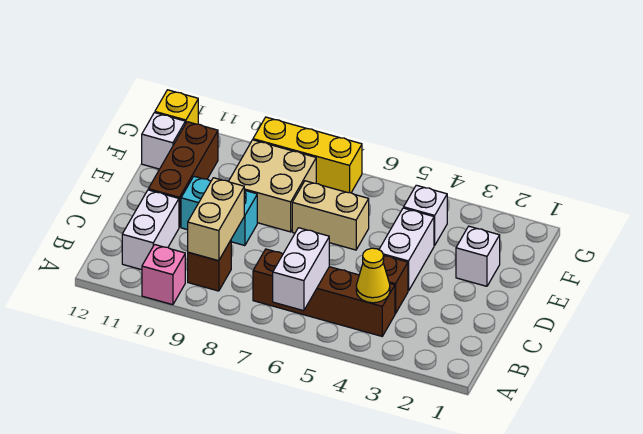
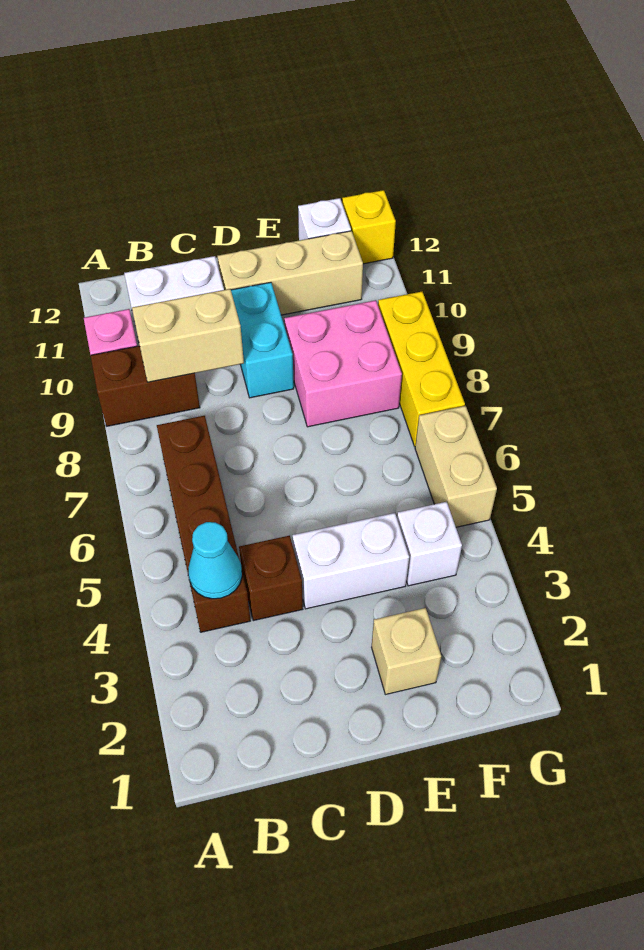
white 1x2 brick [273,228,329,311] -> none
yellow 1x1 cone [356,248,390,303] -> cyan 1x1 cone [188,522,242,599]
brown 1x1 brick [188,241,231,291] -> brown 1x2 brick [91,346,200,426]
brown 1x3 brick [148,122,218,227] -> tan 1x3 brick [218,231,363,315]
white 1x1 brick [456,226,500,286] -> tan 1x1 brick [372,608,441,695]
tan 1x2 brick [292,181,369,250] -> tan 1x2 brick moved to [415,406,497,527]
tan 2x2 brick [229,140,316,232] -> pink 2x2 brick [284,300,402,427]

